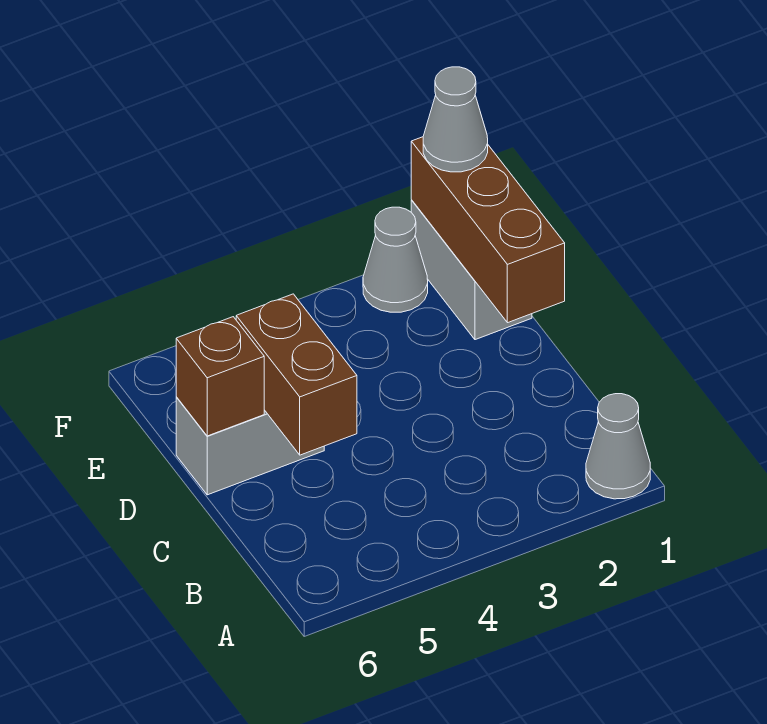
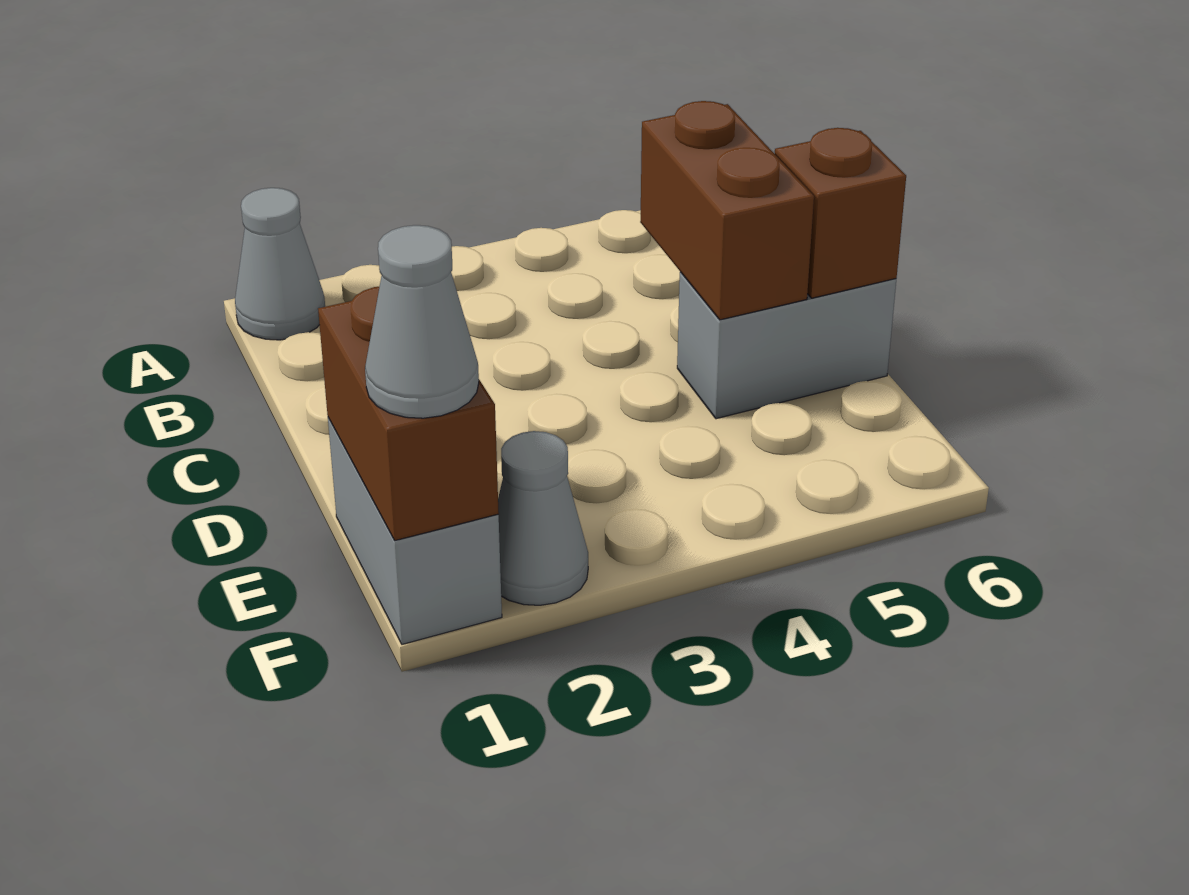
brown 1x3 brick [411,137,565,323] -> brown 1x2 brick [318,287,499,541]

